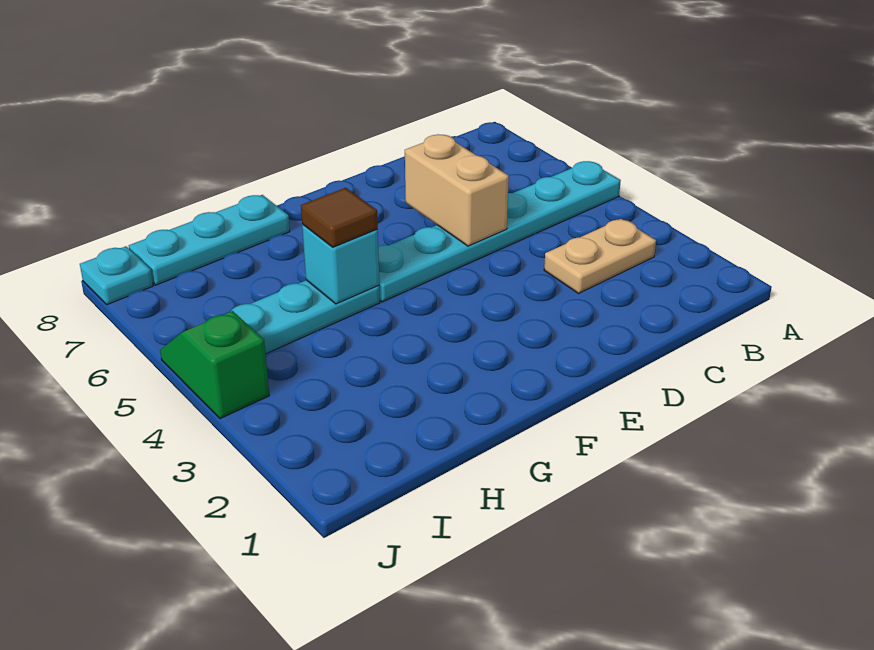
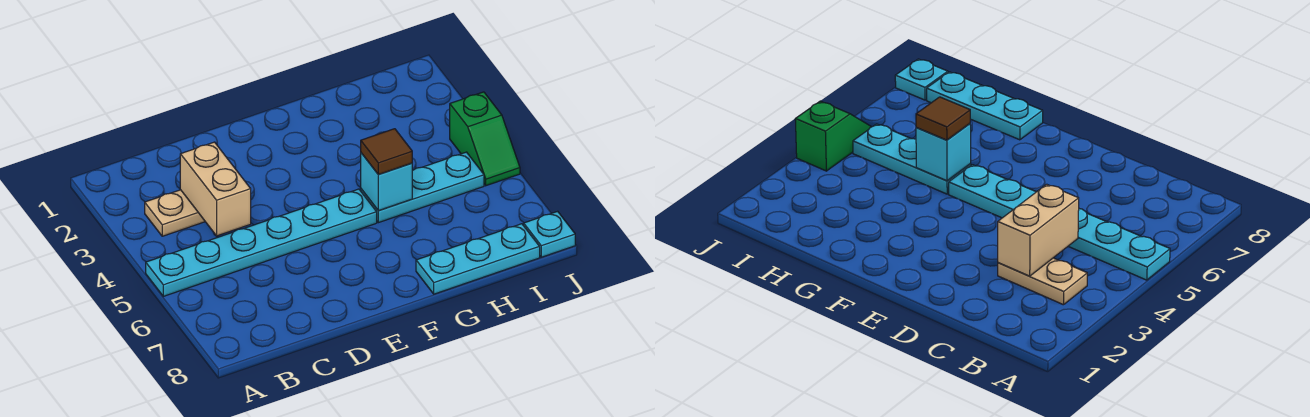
tan 1x2 brick [404,134,509,246] -> tan 1x2 brick moved to [180,142,251,236]

